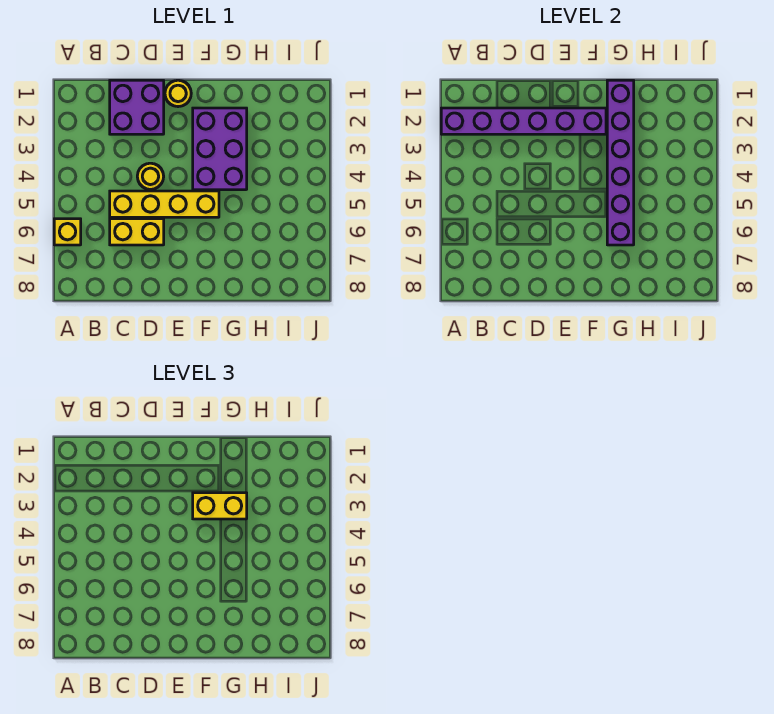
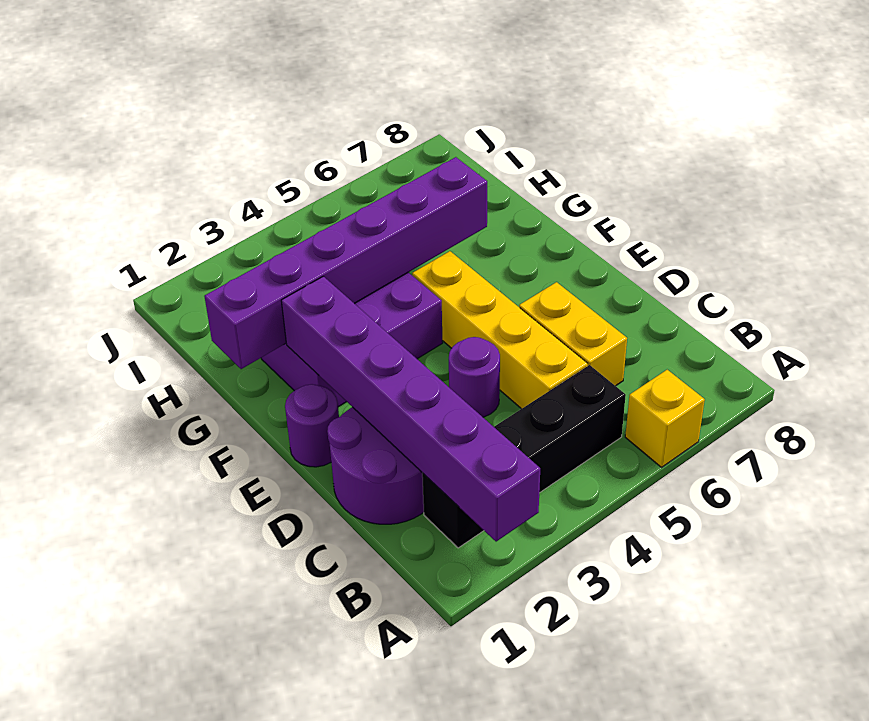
none -> black 1x4 brick [422,365,626,548]
purple 2x2 brick [110,80,164,134] -> purple 2x2 round brick [327,407,424,524]
yellow 1x1 round brick [137,163,164,190] -> purple 1x1 round brick [449,337,500,417]
yellow 1x1 round brick [165,80,191,107] -> purple 1x1 round brick [285,384,339,467]
yellow 1x2 brick [193,493,247,519] -> none

